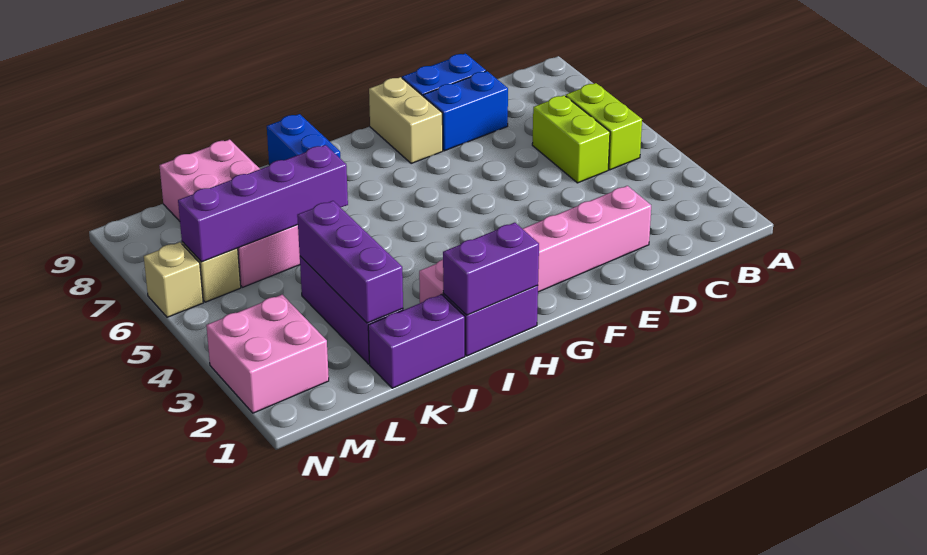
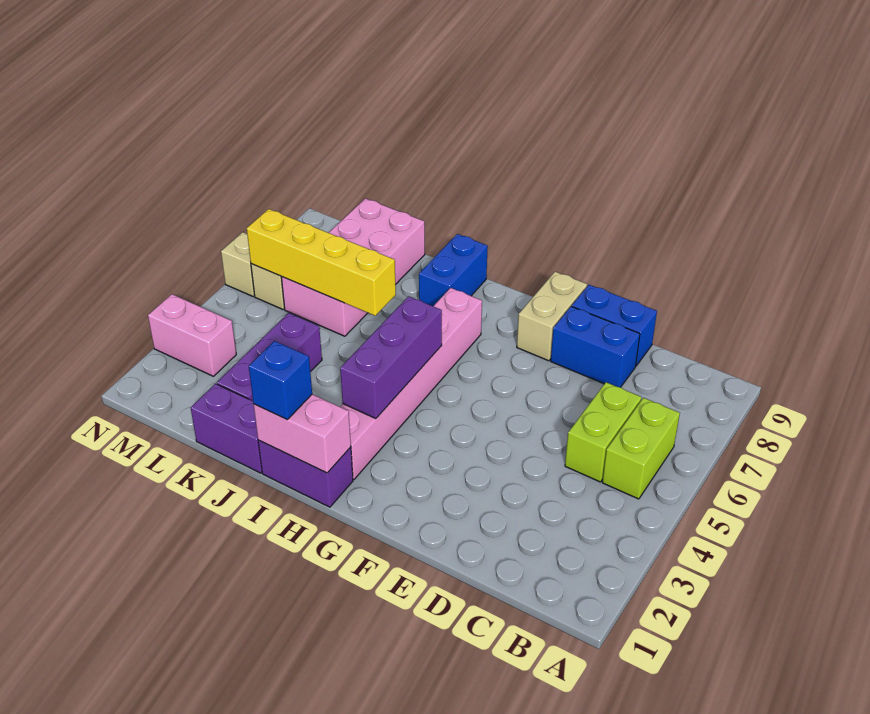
pink 1x6 brick [419,186,651,303] -> pink 1x6 brick turned to [340,288,482,479]
purple 1x2 brick [443,223,539,315] -> pink 1x2 brick [254,394,351,473]
none -> blue 1x1 brick [249,341,312,420]
purple 1x4 brick [178,145,348,262] -> yellow 1x4 brick [247,209,396,316]
purple 1x3 brick [297,201,403,323] -> purple 1x3 brick moved to [340,296,442,419]
pink 2x2 brick [206,295,329,413] -> pink 1x2 brick [148,294,236,376]

